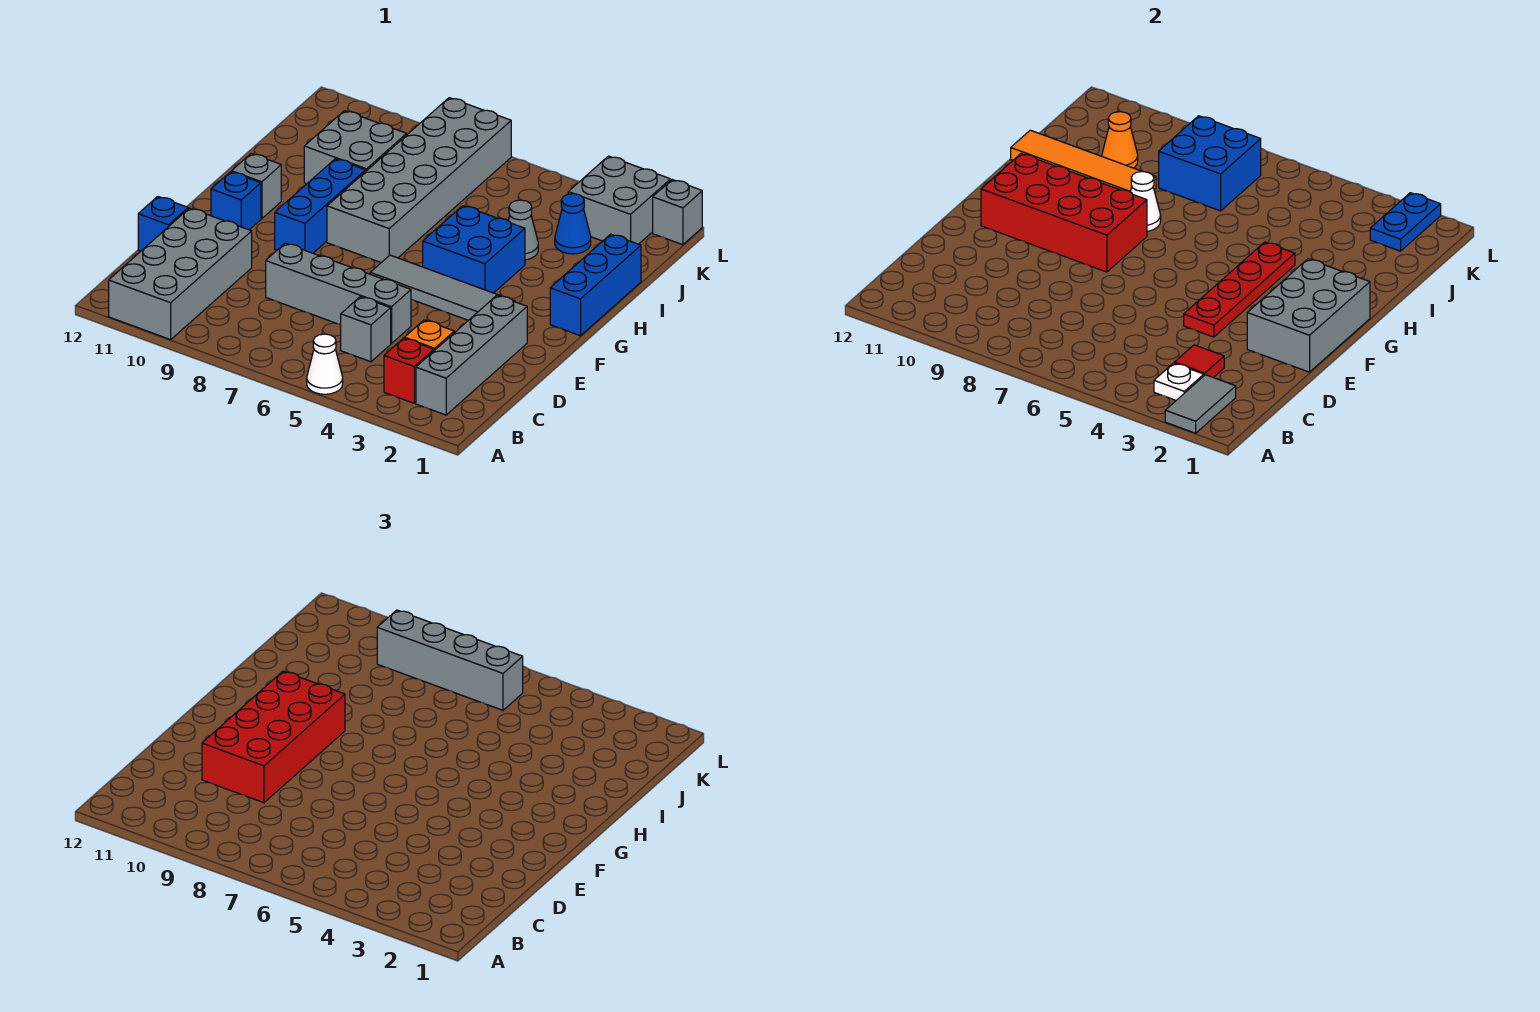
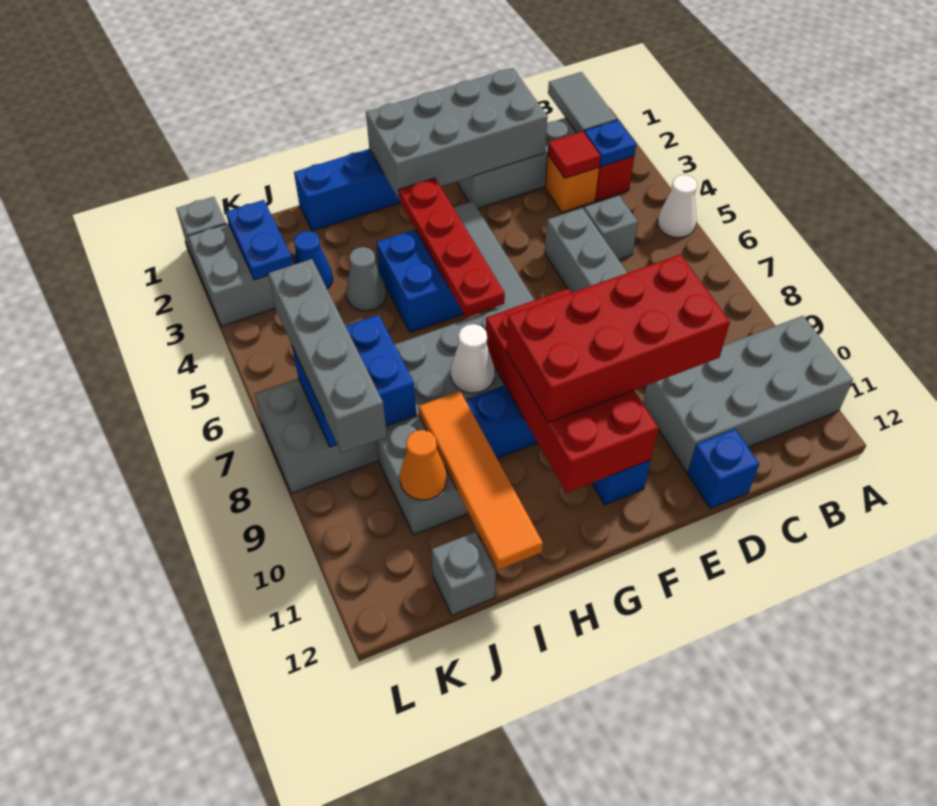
grey 1x2 tile [1165,375,1236,433] -> grey 1x2 tile turned to [548,72,617,133]
white 1x1 plate [1154,363,1204,400] -> blue 1x1 plate [584,120,636,167]
grey 2x3 brick [1247,259,1370,372] -> grey 2x4 brick [366,68,548,199]
red 1x4 plate [1184,242,1295,337] -> red 1x4 plate turned to [399,178,505,317]
grey 1x1 brick [232,154,281,219] -> grey 1x1 brick moved to [432,532,496,615]
blue 1x2 plate [1370,193,1441,251] -> blue 1x2 plate turned to [226,200,293,280]

